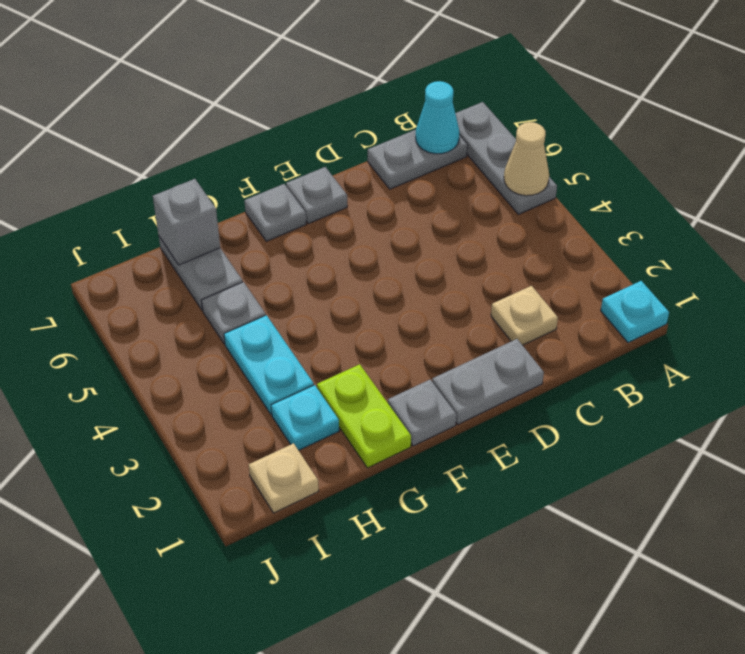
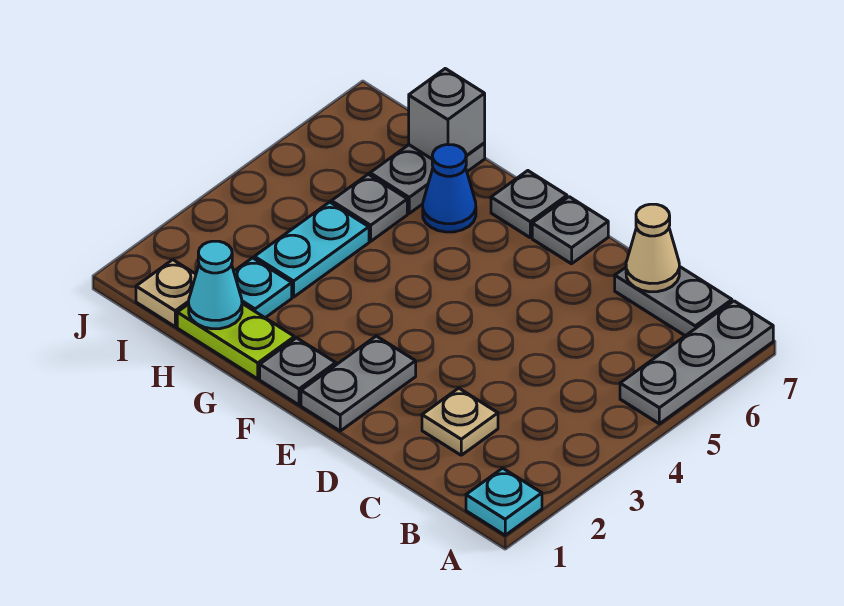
tan 1x1 cone [504,122,549,196] -> tan 1x1 cone moved to [626,204,679,292]
cyan 1x1 cone [416,81,459,154] -> cyan 1x1 cone moved to [189,241,242,329]
grey 1x2 plate [432,339,544,424] -> grey 1x2 plate turned to [301,336,416,431]
lime 1x2 plate [317,364,411,468] -> lime 1x2 plate turned to [177,304,294,379]
none -> blue 1x1 cone [423,144,476,232]

